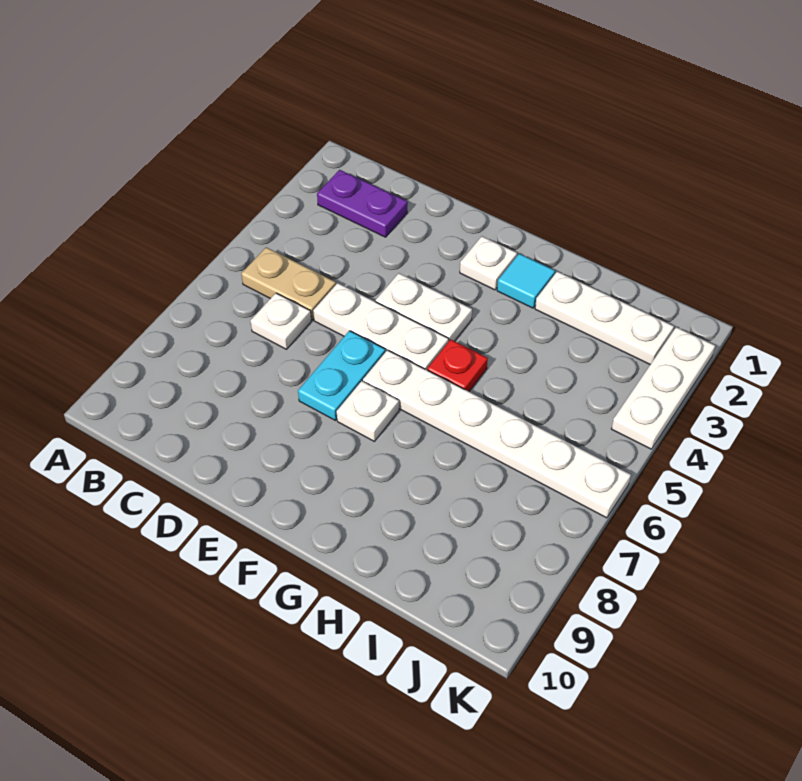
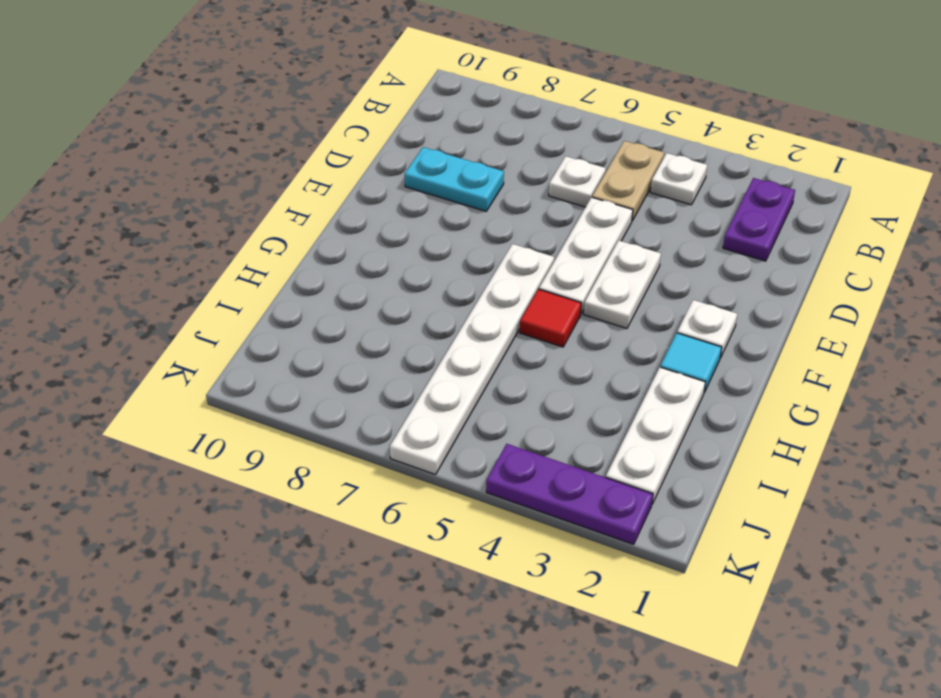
cyan 1x2 plate [298,331,385,420] -> cyan 1x2 plate moved to [405,147,504,211]
white 1x1 plate [337,381,399,441] -> white 1x1 plate moved to [650,153,707,205]
red 1x1 plate [427,339,488,391] -> red 1x1 tile [520,289,581,347]
white 1x3 plate [611,327,715,449] -> purple 1x3 plate [486,444,653,544]

